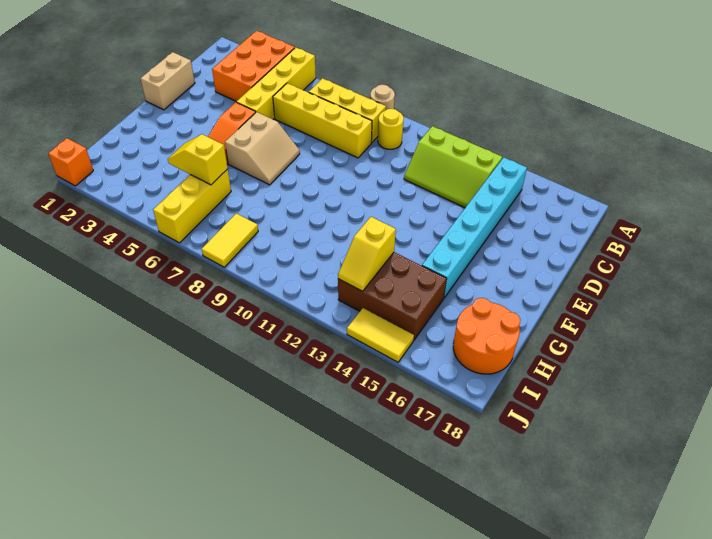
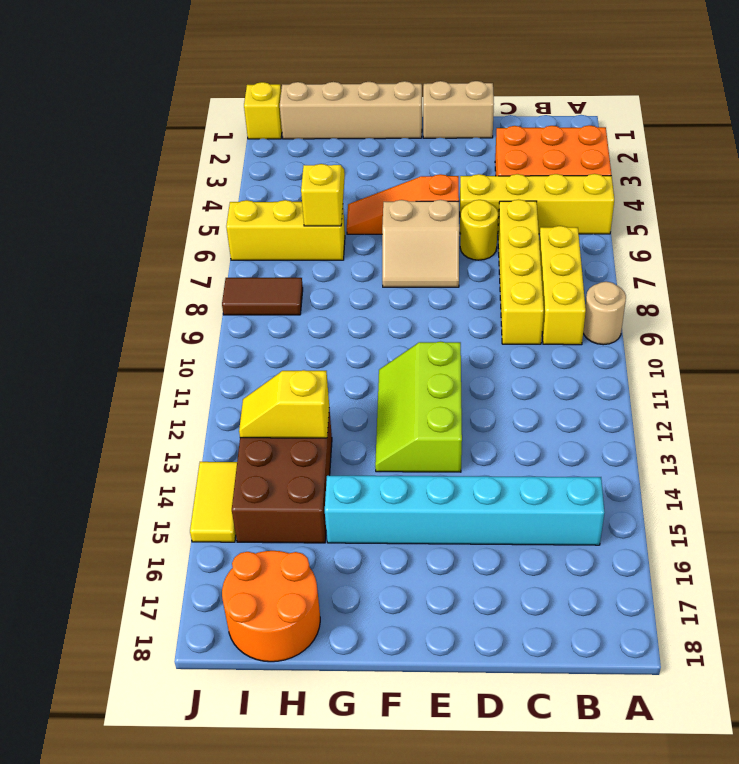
yellow 1x1 round brick [378,109,404,149] -> yellow 1x1 round brick moved to [460,200,498,260]
lime 2x3 slope [404,126,502,208] -> lime 2x3 slope moved to [375,342,462,472]
none -> tan 1x4 brick [280,81,422,139]
yellow 1x2 tile [202,213,258,267] -> brown 1x2 tile [222,278,303,315]
orange 1x1 brick [48,138,93,186] -> yellow 1x1 brick [244,82,282,139]

